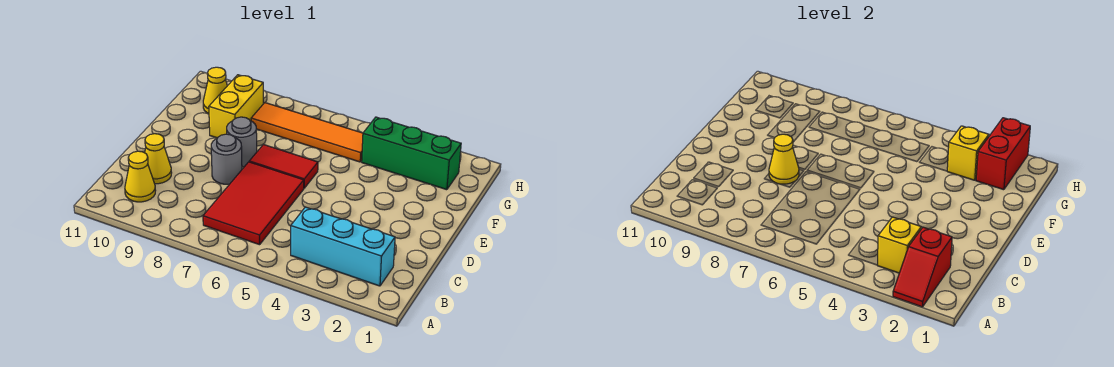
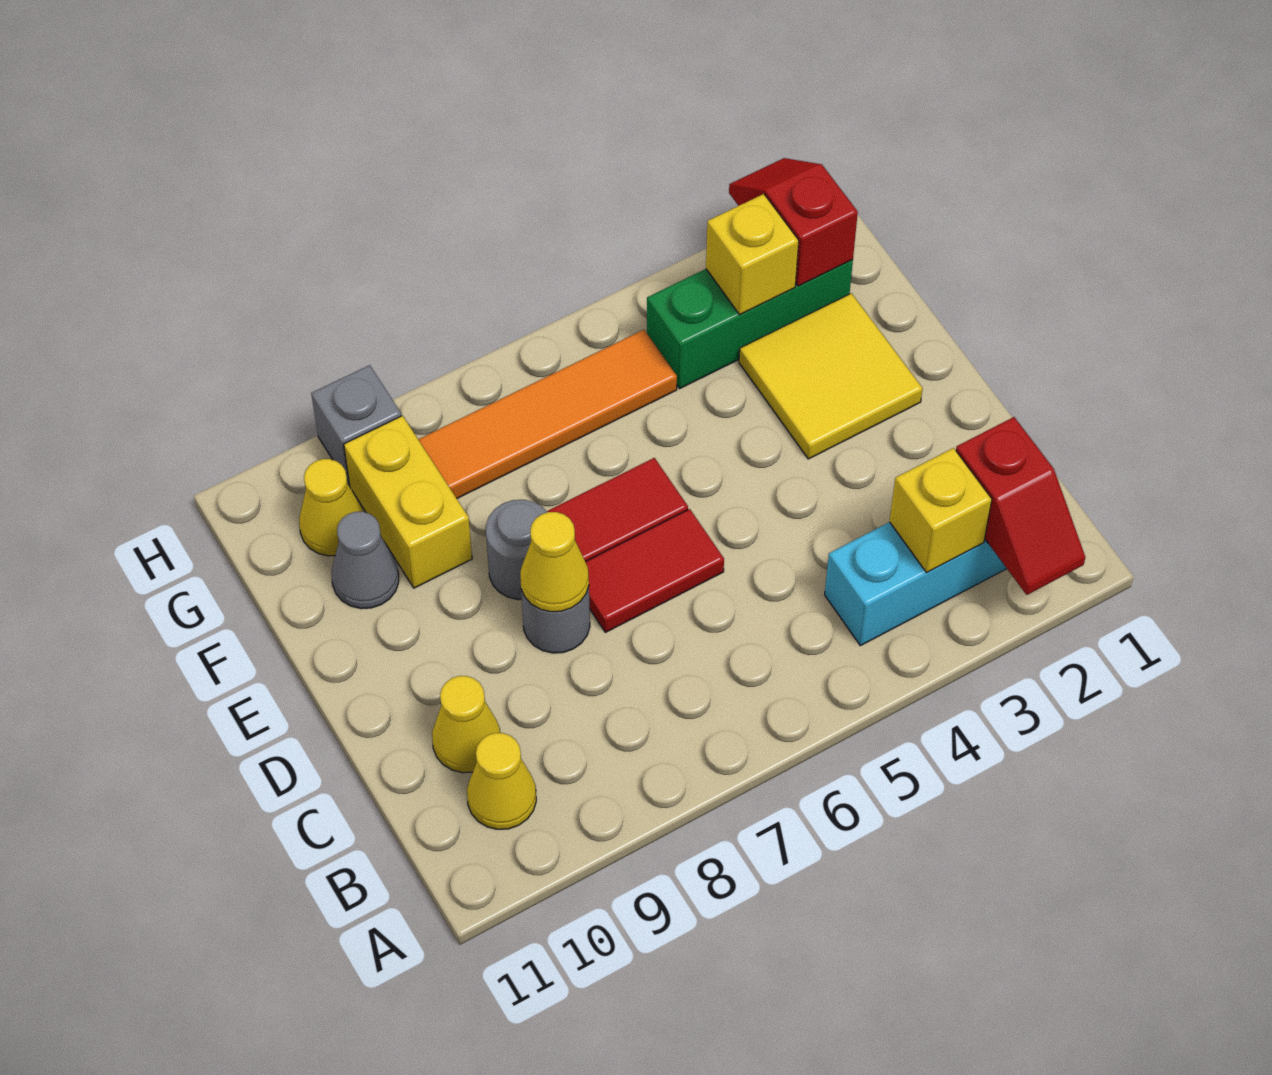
red 2x3 tile [203,162,304,245] -> red 1x2 tile [586,509,724,632]
none -> yellow 2x2 tile [739,293,923,459]
none -> grey 1x1 cone [332,512,399,609]
red 1x2 brick [976,118,1030,190] -> red 1x2 slope [729,158,858,286]
none -> grey 1x1 brick [311,365,401,485]

